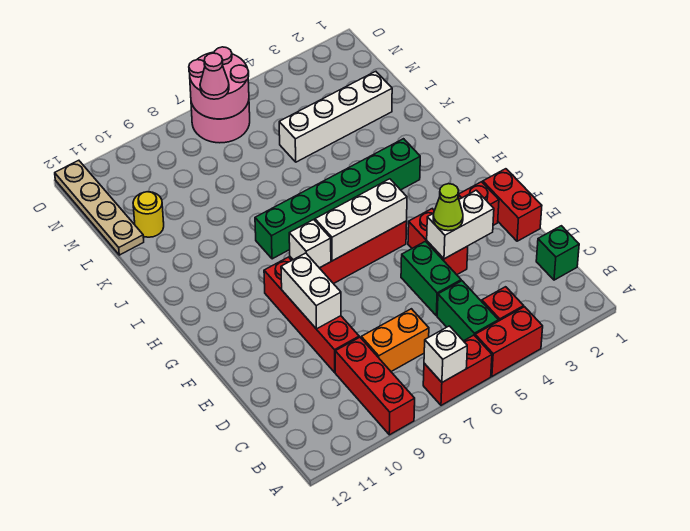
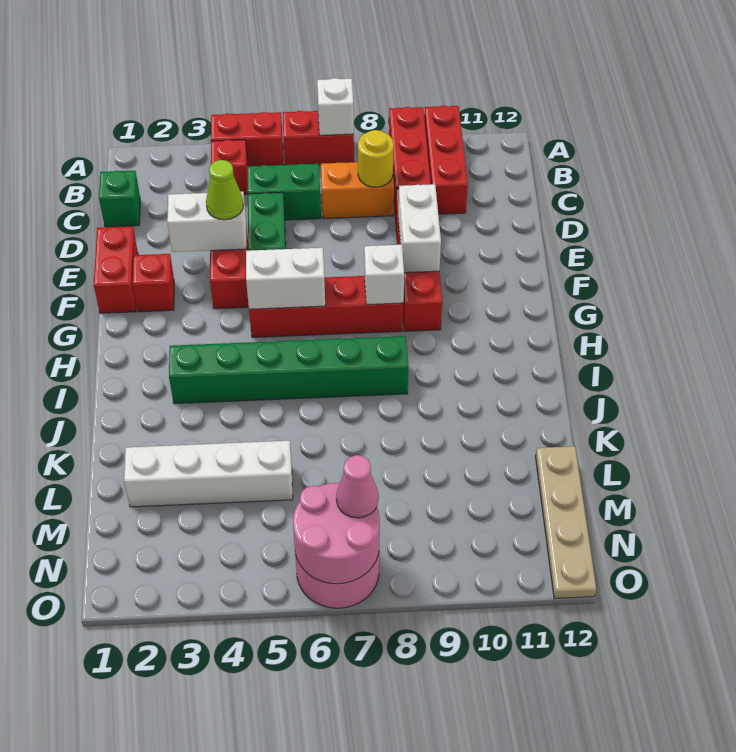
none -> red 1x3 brick [425,106,468,214]
green 1x2 brick [437,281,498,341] -> green 1x2 brick turned to [247,164,321,220]
white 1x3 brick [315,179,407,261] -> white 1x2 brick [246,248,325,309]
yellow 1x1 round brick [133,192,164,237] -> yellow 1x1 round brick moved to [358,130,394,187]

